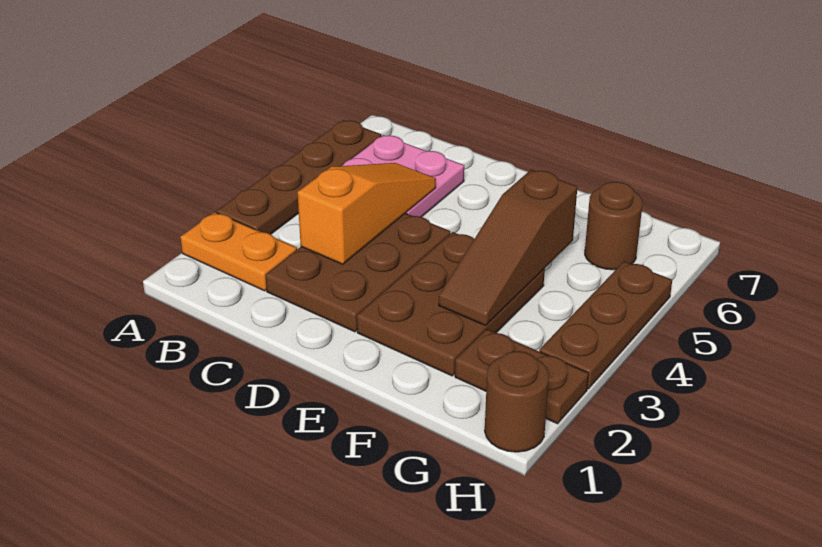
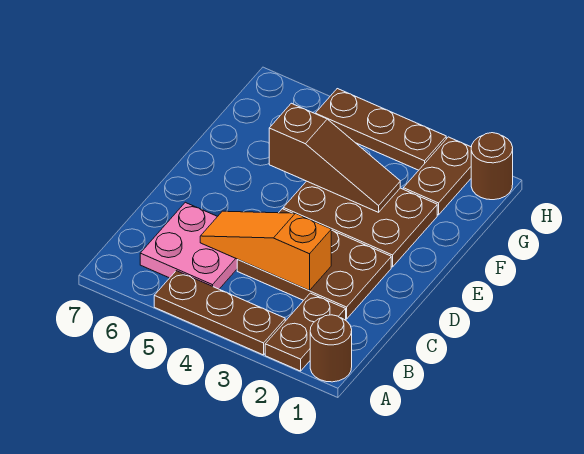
orange 1x2 plate [180,212,297,291] -> brown 1x2 plate [265,293,346,371]
brown 1x4 plate [217,120,381,234] -> brown 1x3 plate [154,271,285,355]
brown 1x1 round brick [585,182,643,270] -> brown 1x1 round brick moved to [310,315,352,382]

